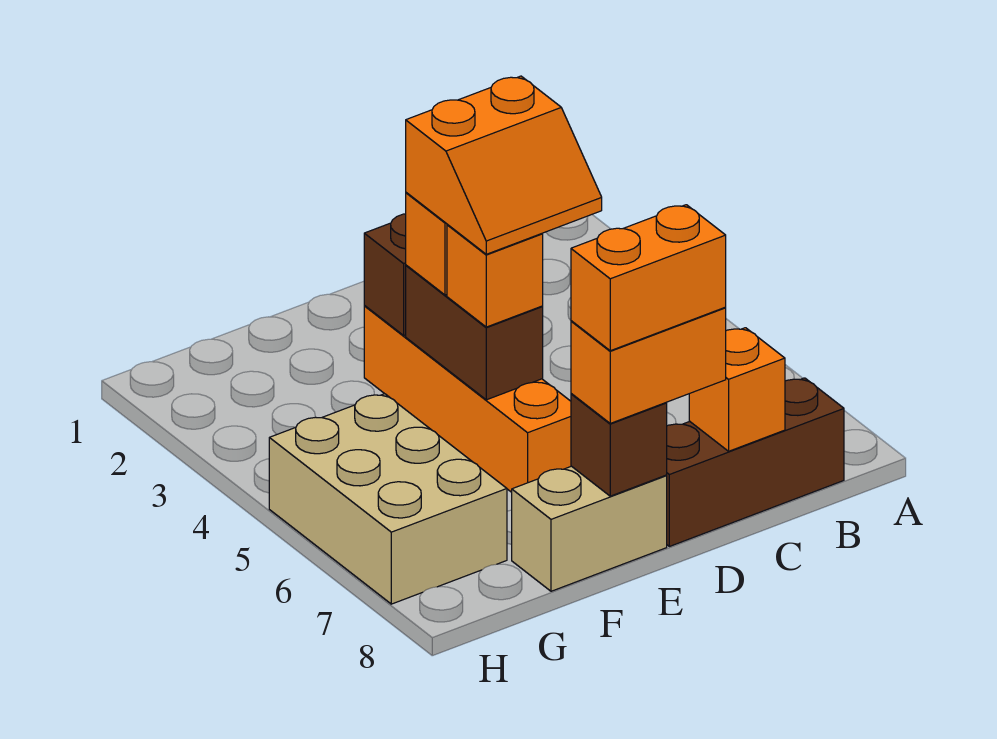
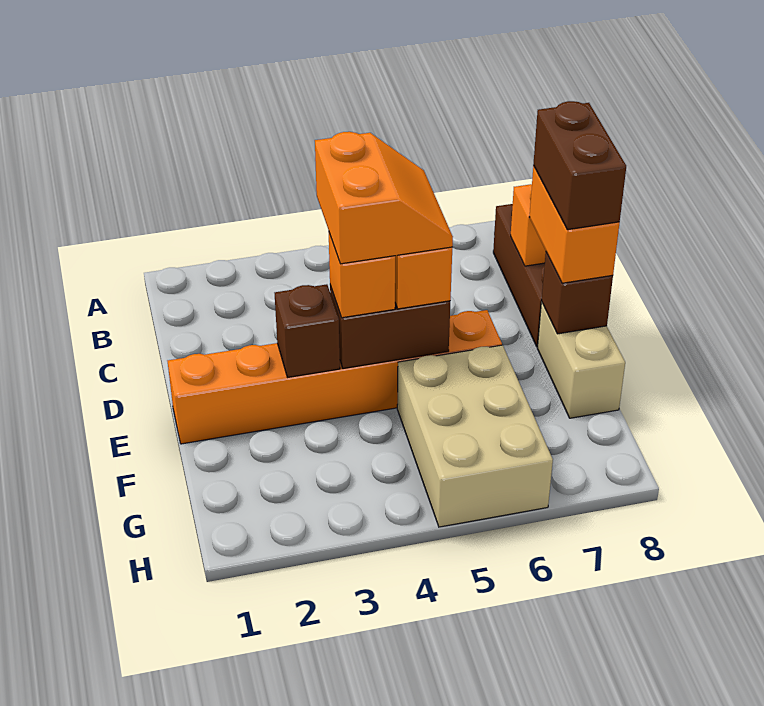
orange 1x2 brick [571,205,726,351] -> brown 1x2 brick [533,101,626,230]
orange 1x4 brick [364,306,571,492] -> orange 1x6 brick [168,310,502,444]
tan 2x3 brick [269,394,507,604] -> tan 2x3 brick turned to [397,345,553,527]

